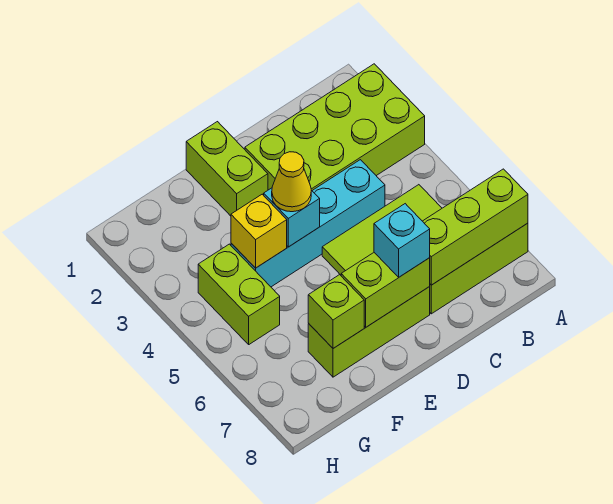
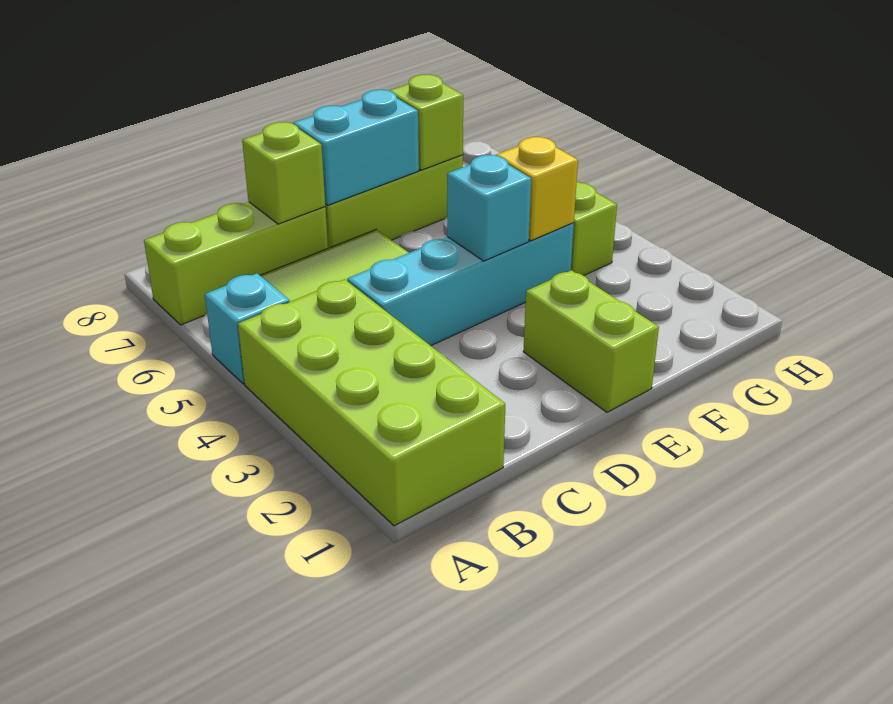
lime 2x4 brick [245,64,425,190] -> lime 2x4 brick turned to [238,279,505,526]
lime 1x3 brick [423,169,528,285] -> lime 1x1 brick [242,122,325,224]
lime 1x2 brick [341,253,430,327] -> cyan 1x2 brick [293,90,419,205]
cyan 1x1 brick [374,204,430,277] -> cyan 1x1 brick moved to [205,273,290,384]
yellow 1x1 cone [272,152,311,212] -> none

